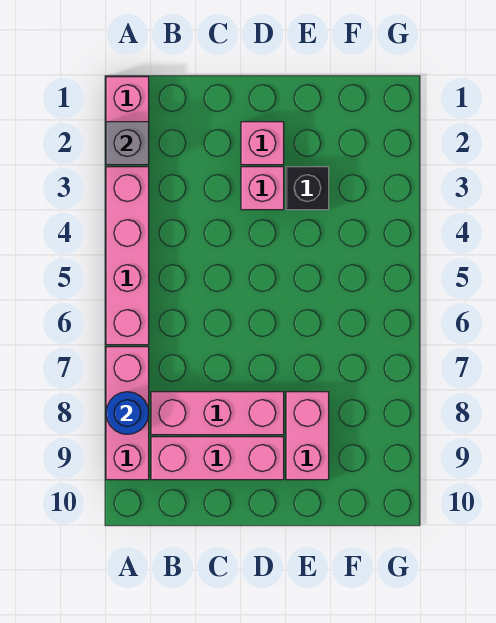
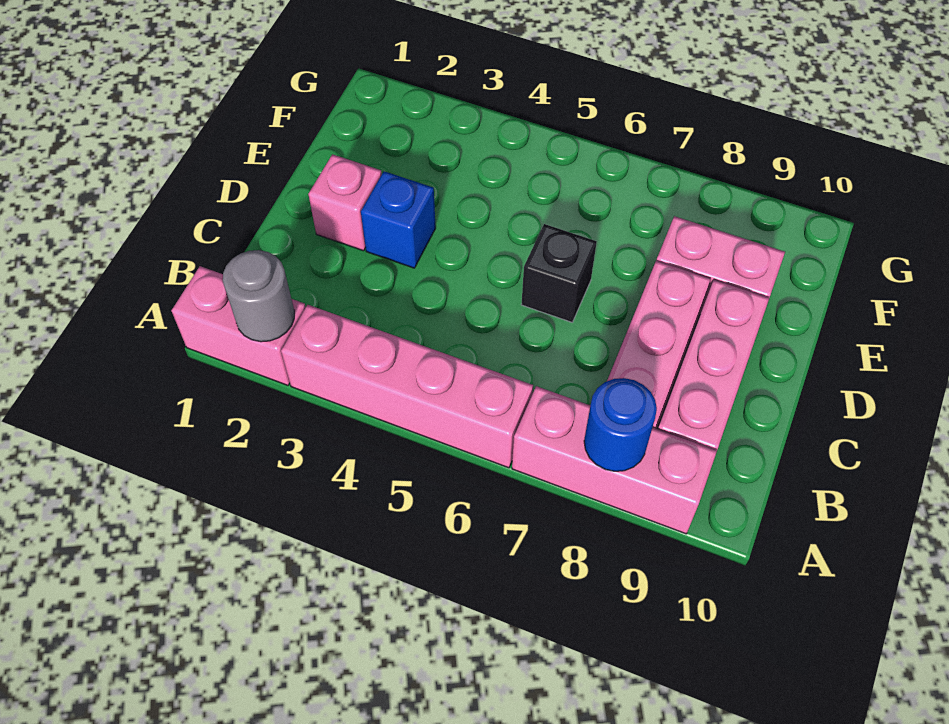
grey 1x1 brick [106,122,149,165] -> grey 1x1 round brick [223,250,294,342]
pink 1x1 brick [241,167,284,210] -> blue 1x1 brick [361,171,436,268]
black 1x1 brick [286,167,329,210] -> black 1x1 brick moved to [521,224,597,322]

